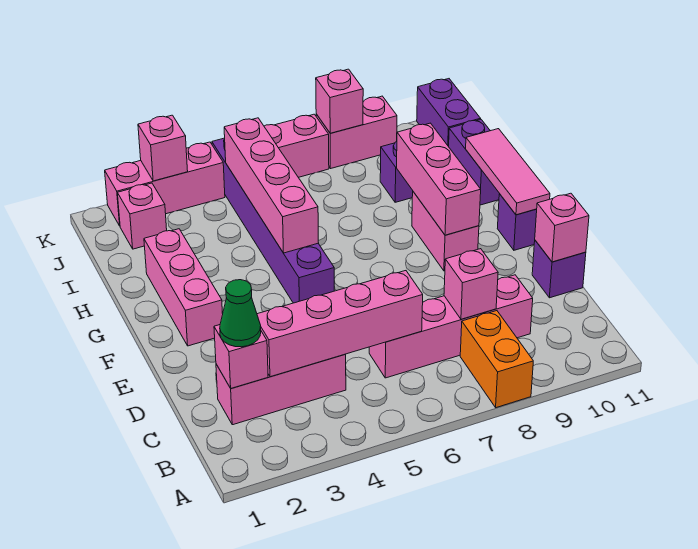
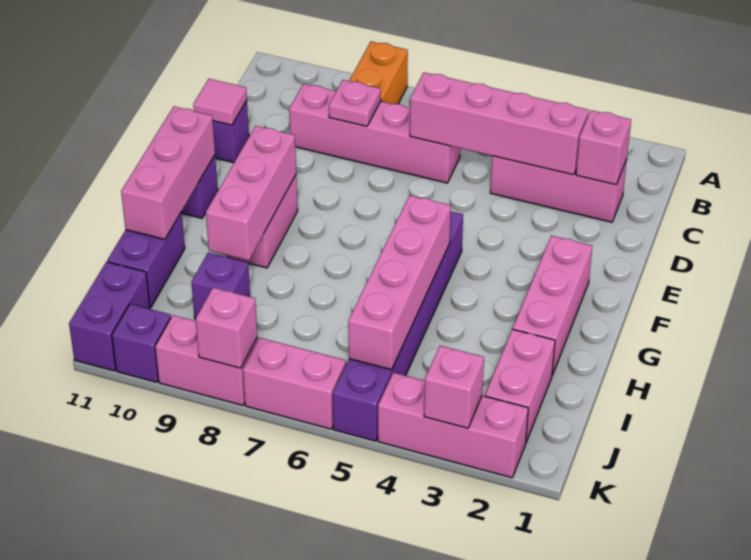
green 1x1 cone [220,280,261,347] -> none
pink 1x1 brick [444,249,498,319] -> pink 1x1 plate [329,80,381,126]
pink 1x1 brick [535,193,589,262] -> pink 1x1 tile [193,79,247,125]
pink 1x3 tile [466,129,550,215] -> pink 1x3 brick [121,107,215,239]
pink 1x1 brick [117,183,167,249] -> pink 1x2 brick [485,329,555,442]
none -> purple 1x1 brick [112,304,171,382]

